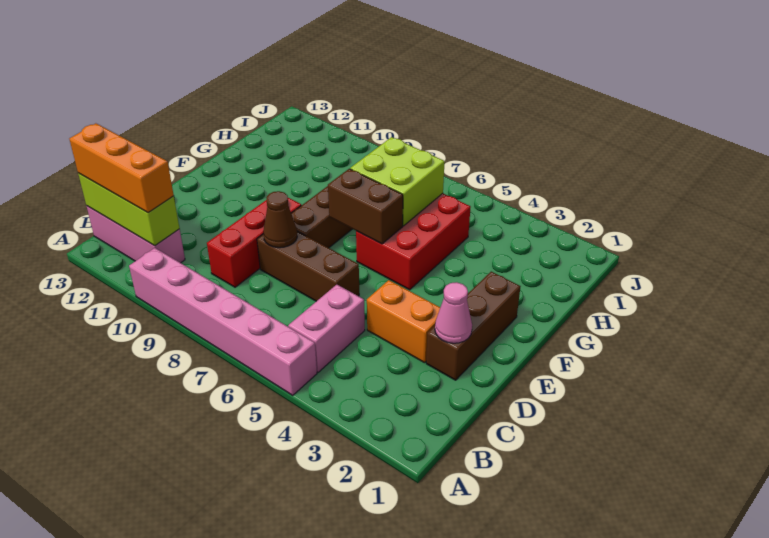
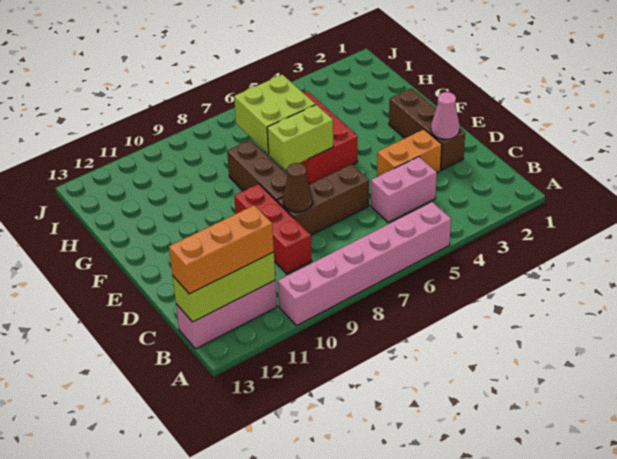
pink 1x2 brick [288,285,365,372] -> pink 1x2 brick turned to [371,157,437,222]
brown 1x2 brick [328,169,403,244] -> lime 1x2 brick [267,105,333,170]

